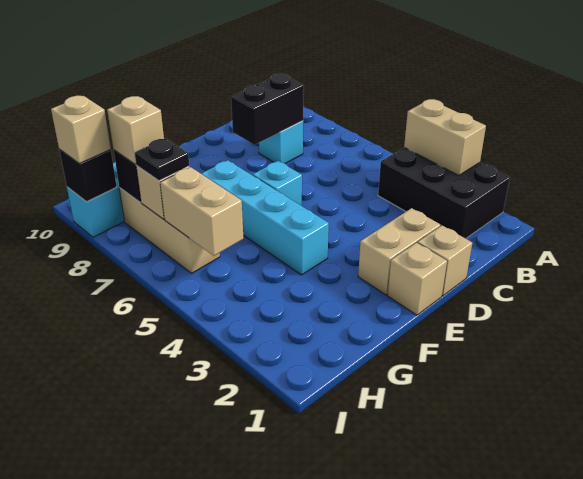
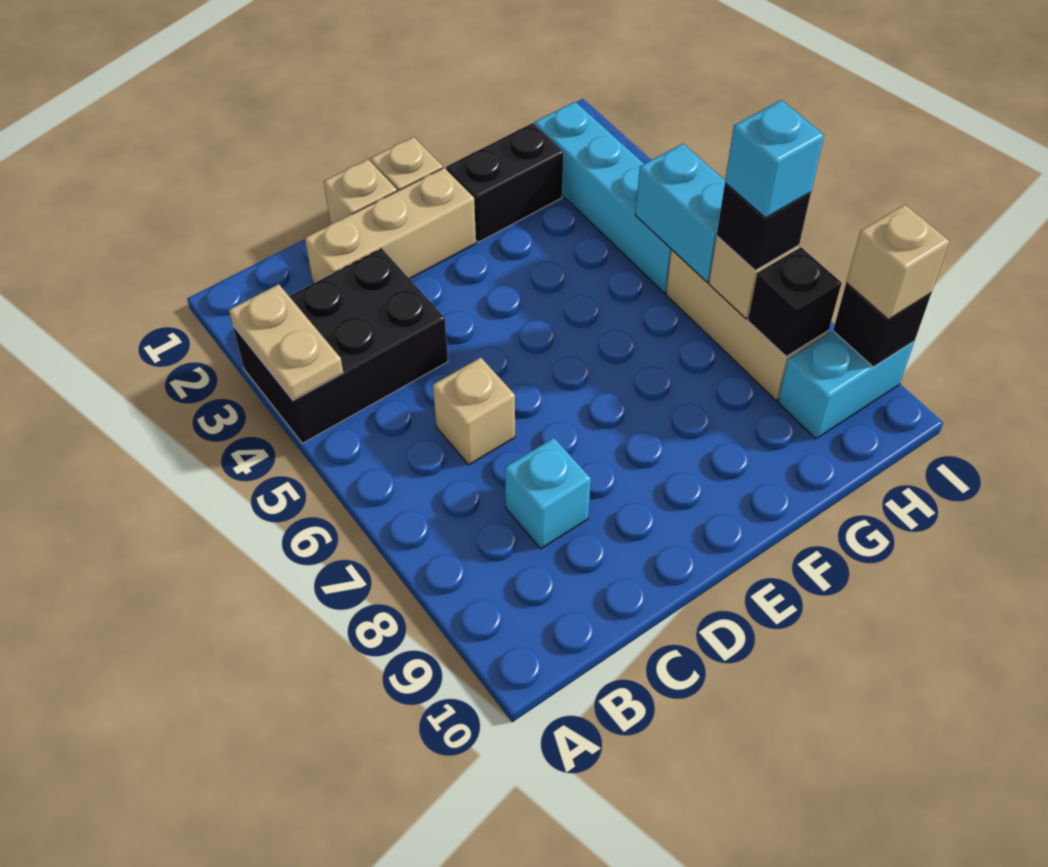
black 2x3 brick [378,148,510,239] -> black 2x3 brick turned to [233,248,448,443]
tan 1x2 brick [404,99,486,176] -> tan 1x2 plate [229,284,343,400]
black 1x2 brick [231,73,304,145] -> black 1x2 brick moved to [446,123,563,242]
tan 1x2 brick [358,208,440,295] -> tan 1x3 brick [305,168,476,284]
cyan 1x1 brick [253,161,302,206] -> cyan 1x1 brick moved to [725,100,824,218]
cyan 1x4 brick [202,160,329,275] -> cyan 1x4 brick moved to [535,102,672,293]
tan 1x2 brick [160,167,243,256] -> cyan 1x2 brick [635,144,725,282]
black 1x1 plate [135,138,189,181] -> black 1x1 brick [717,183,811,271]
tan 1x1 brick [107,96,164,164] -> tan 1x1 brick moved to [433,358,515,465]

